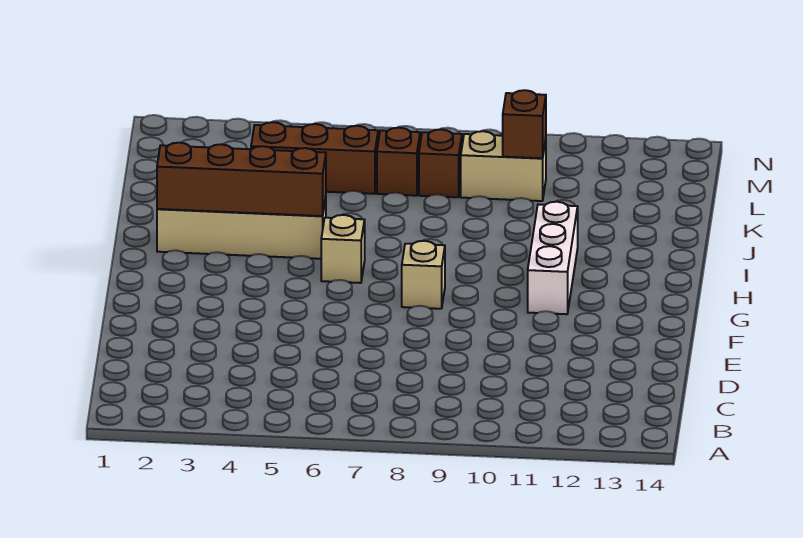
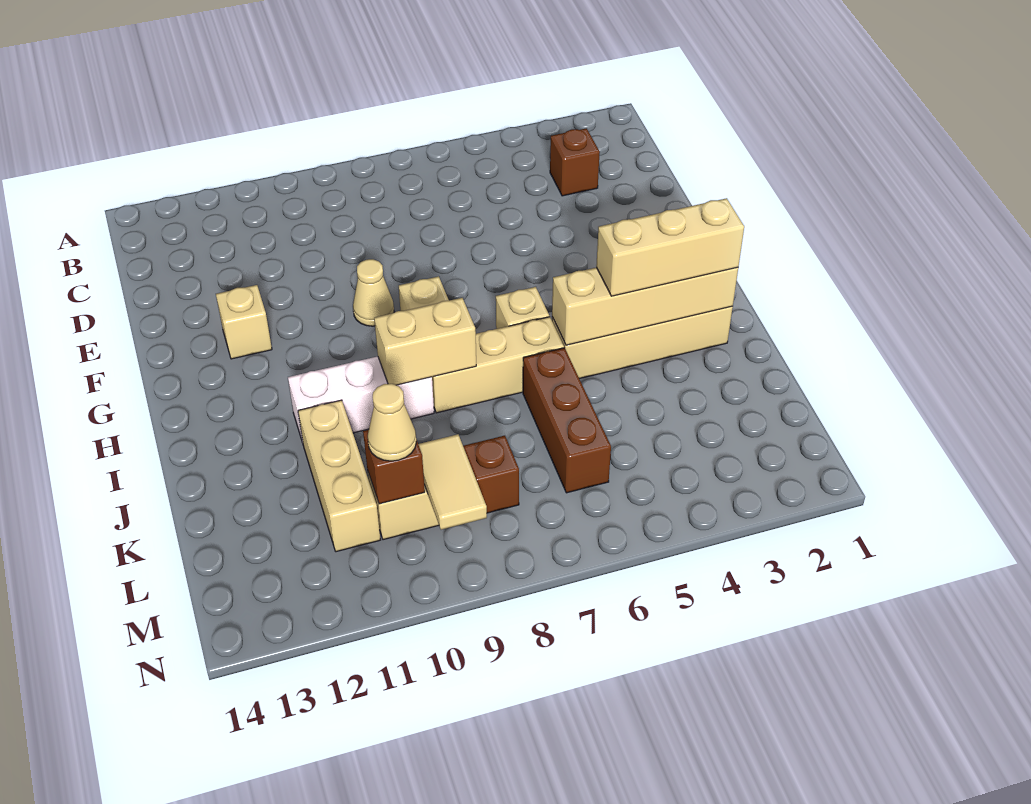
none -> tan 1x1 cone [353,259,394,326]
none -> tan 1x1 brick [216,285,272,359]
white 1x3 brick [528,202,578,314] -> white 1x3 brick turned to [288,356,434,443]
brown 1x4 brick [157,143,326,216] -> tan 1x4 brick [552,267,738,345]
none -> tan 1x3 brick [596,198,744,296]
none -> tan 1x3 brick [432,317,564,413]
none -> tan 1x2 brick [374,298,476,385]
none -> tan 1x3 brick [298,400,380,552]
brown 1x3 brick [251,122,378,194] -> brown 1x3 brick turned to [523,348,611,493]
brown 1x1 brick [377,128,420,196] -> brown 1x1 brick moved to [550,128,600,196]
none -> tan 1x2 tile [418,434,487,530]
none -> tan 1x1 cone [368,384,416,461]

